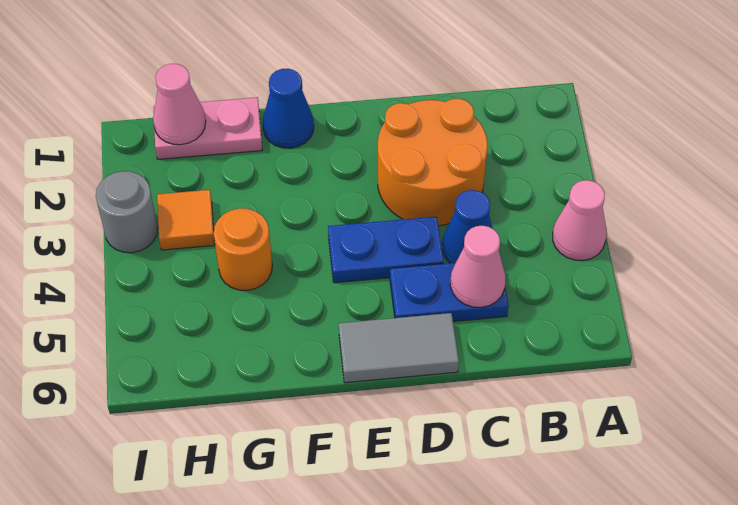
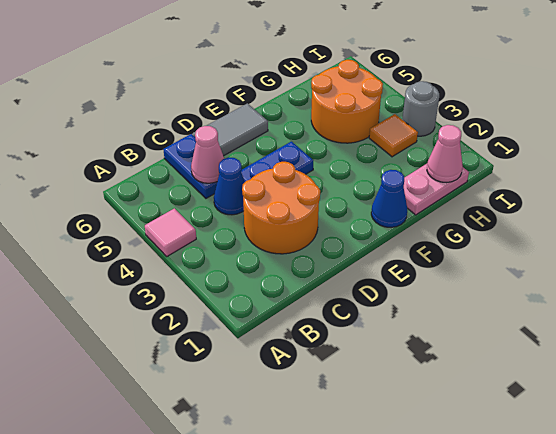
pink 1x1 cone [553,180,606,261] -> pink 1x1 tile [145,208,196,256]
blue 1x2 plate [390,263,509,321] -> blue 1x2 plate turned to [163,134,217,198]
orange 1x1 round brick [214,208,272,290] -> orange 2x2 round brick [311,60,383,143]

